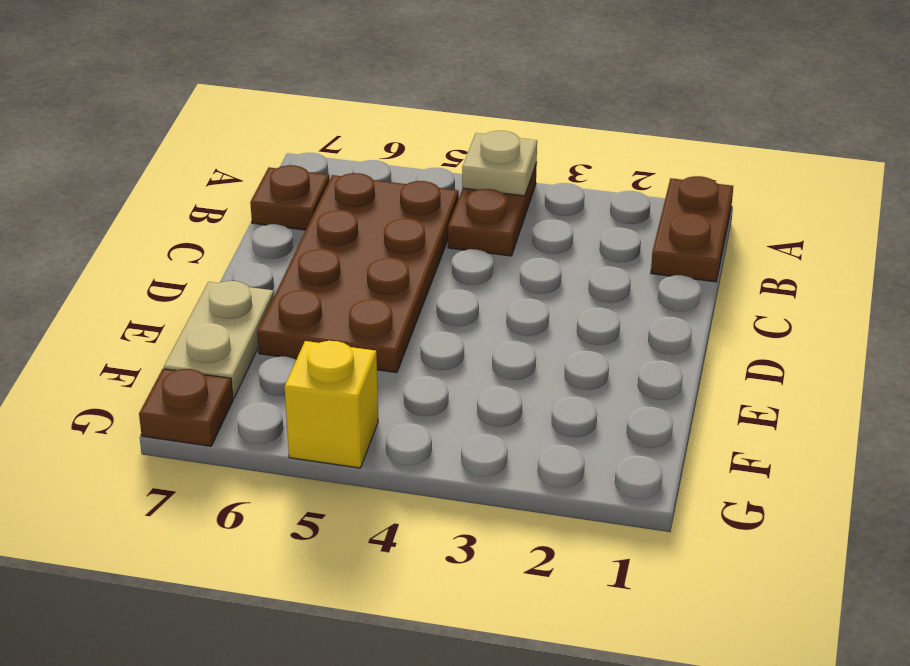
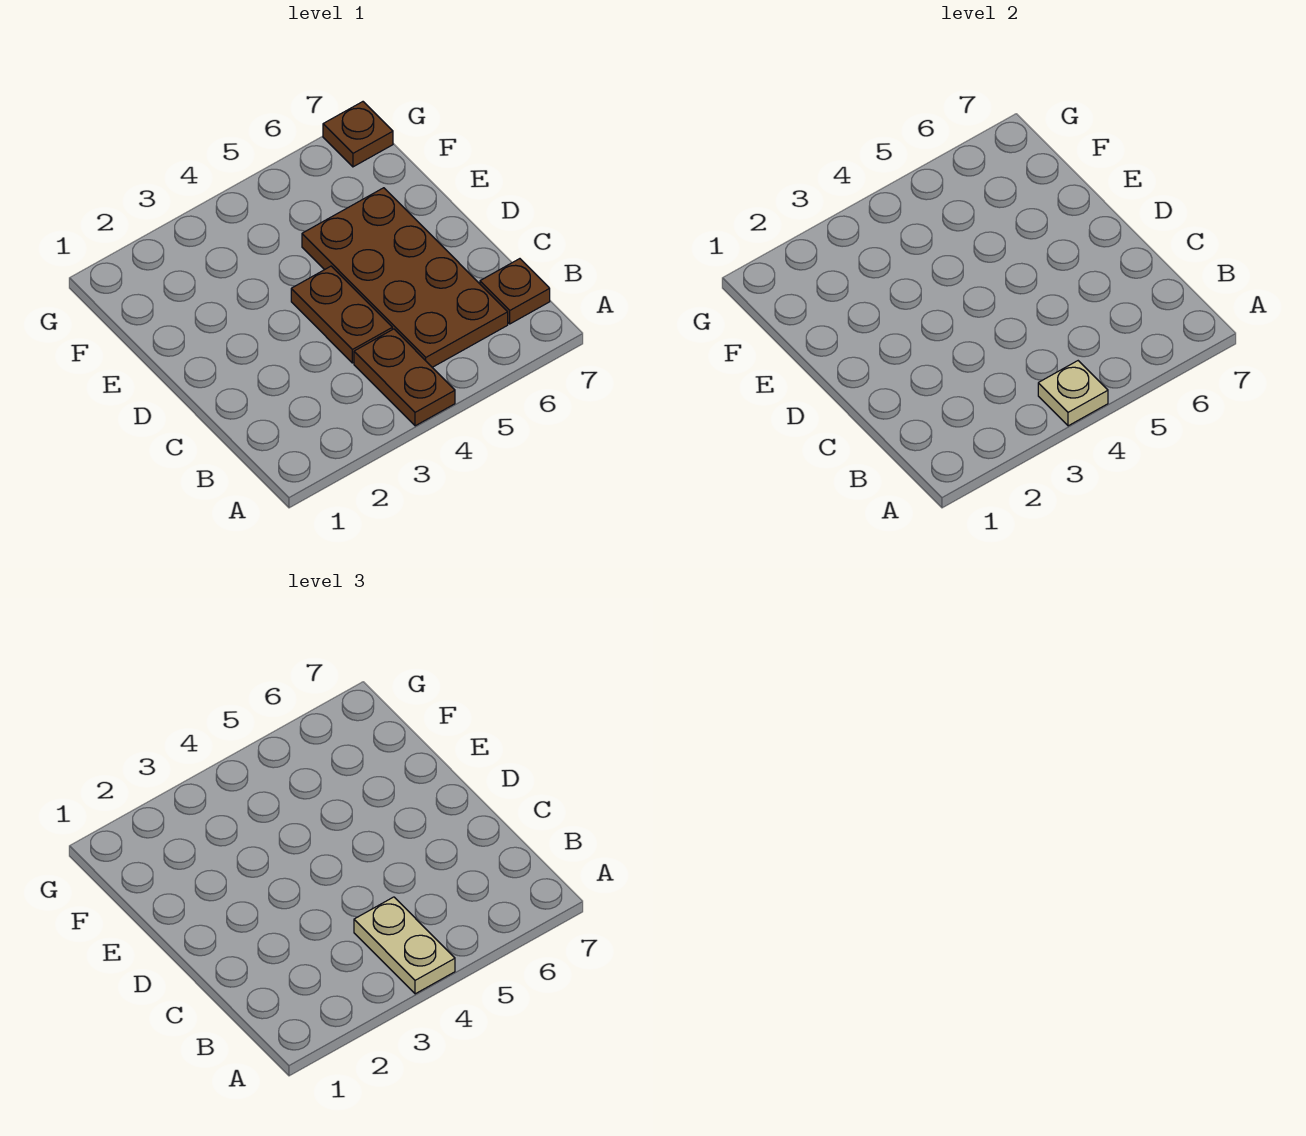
brown 1x2 plate [651,176,733,282] -> brown 1x2 plate moved to [291,266,392,363]
tan 1x2 plate [164,281,274,398] -> tan 1x2 plate moved to [354,897,455,994]
yellow 1x1 brick [285,341,378,468] -> none

